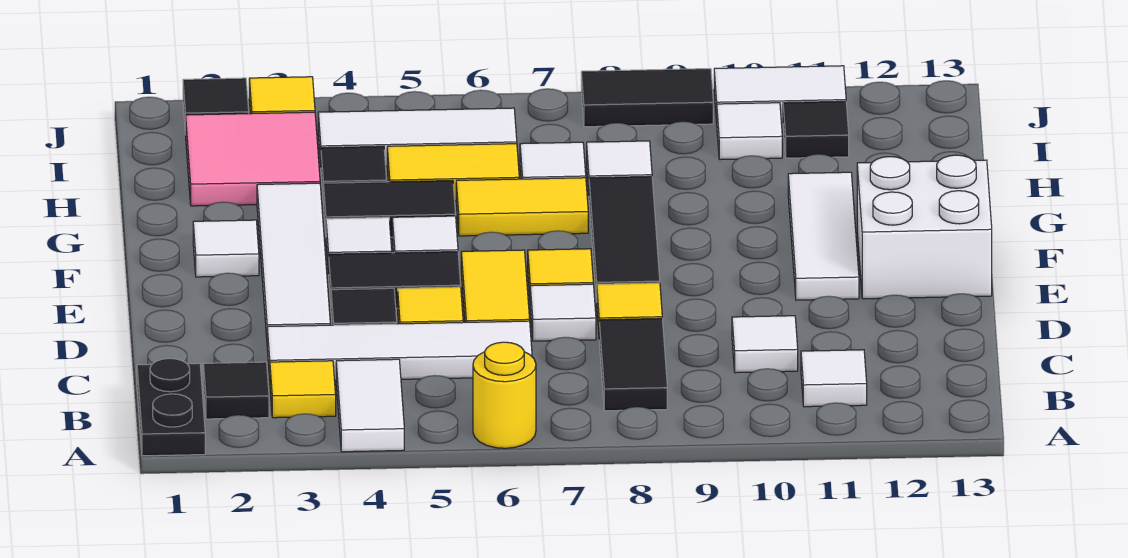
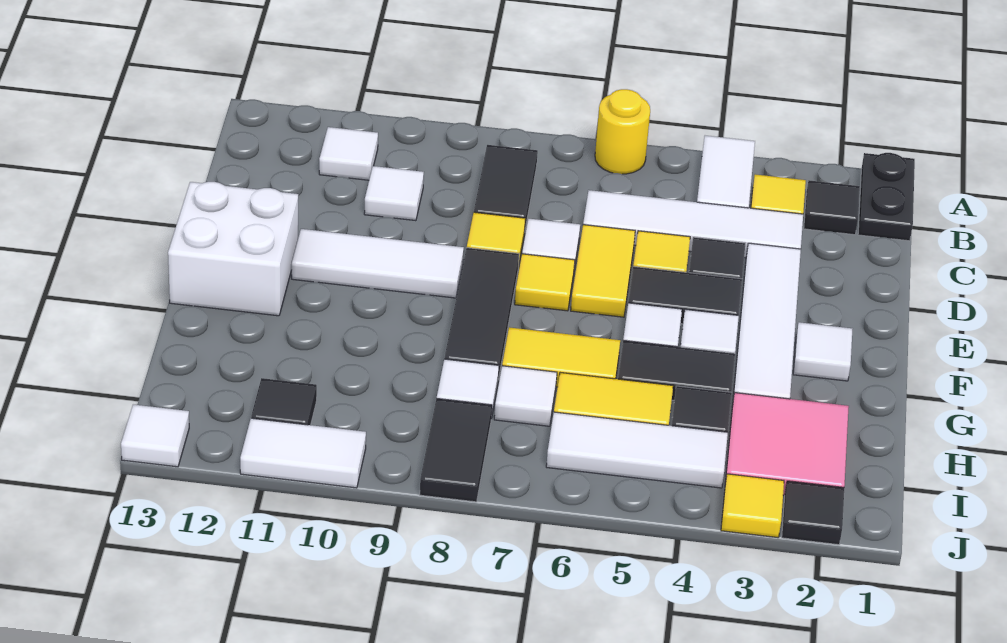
white 1x3 tile [788,172,859,300] -> white 1x3 tile turned to [292,229,464,298]
white 1x1 tile [717,103,782,160] -> white 1x1 tile moved to [121,405,189,467]
black 1x2 tile [581,69,713,127] -> black 1x2 tile turned to [420,399,492,502]

